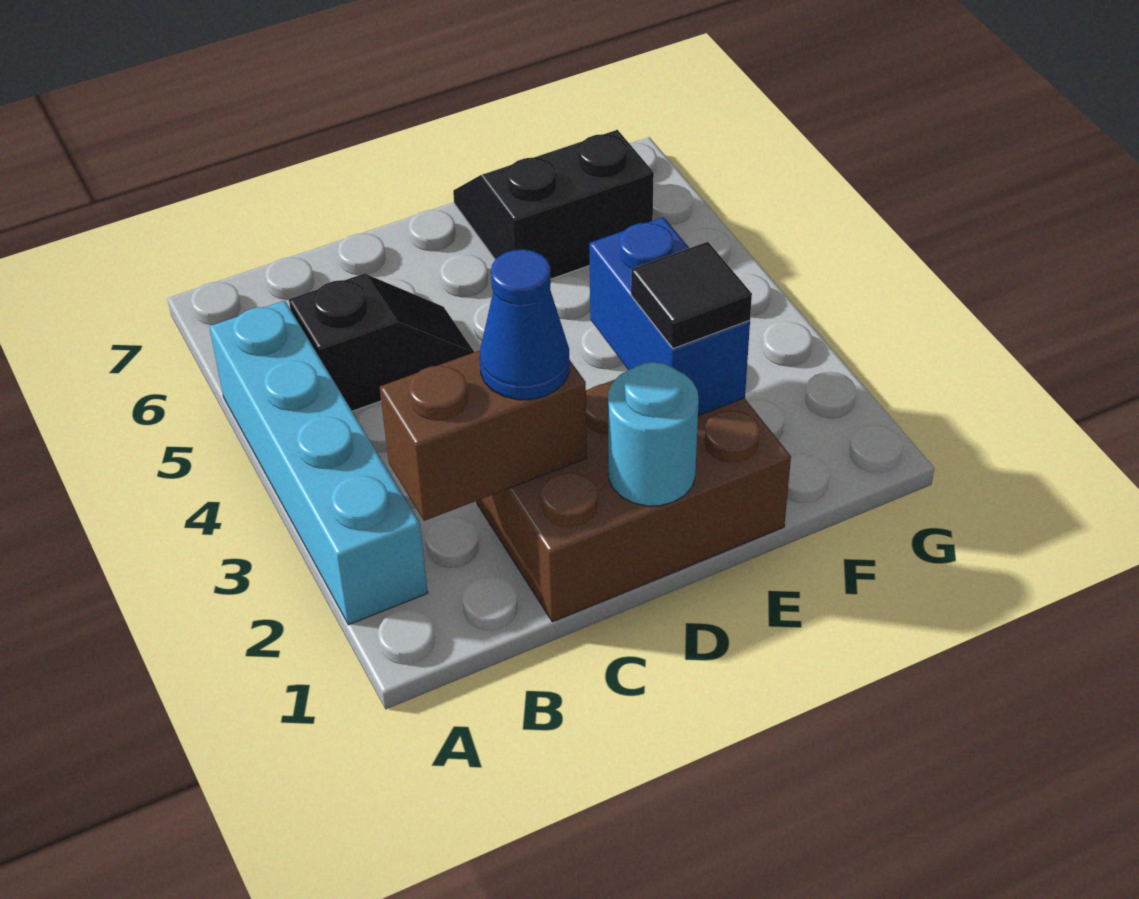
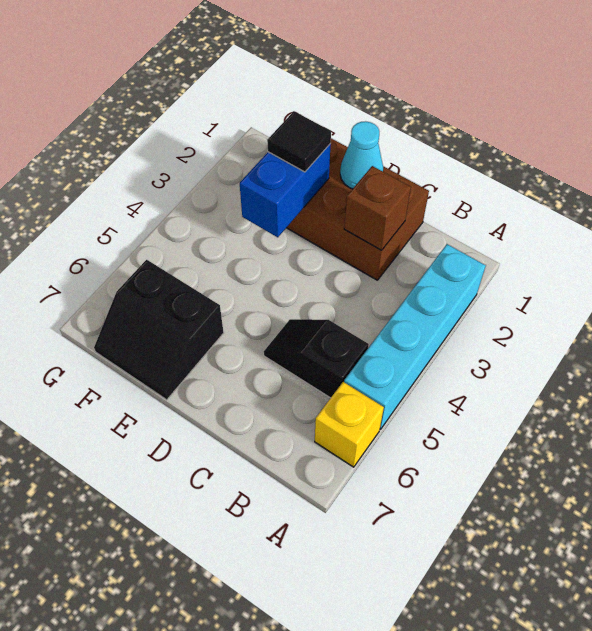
none -> yellow 1x1 brick [315,382,384,467]
brown 1x2 brick [380,351,587,521] -> brown 1x1 brick [344,166,411,250]
blue 1x1 cone [480,249,570,400] -> none
cyan 1x1 round brick [608,362,699,506] -> cyan 1x1 cone [340,121,383,189]

